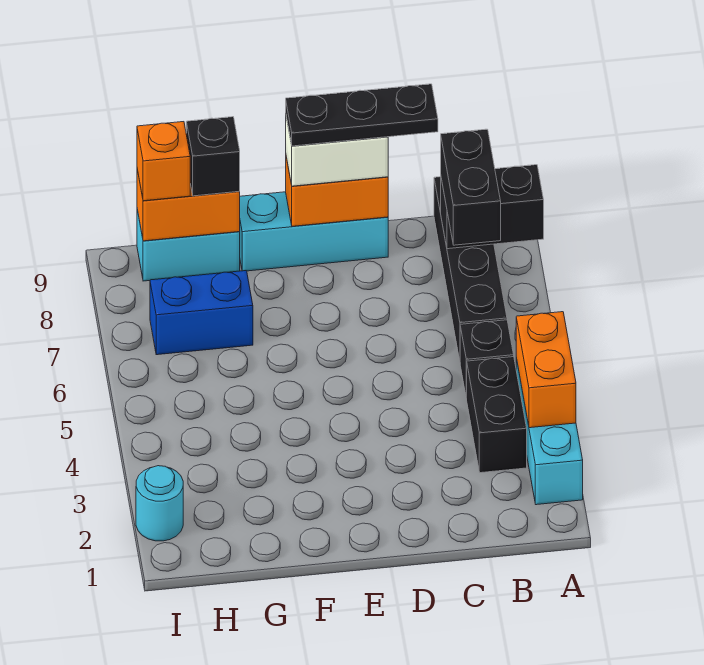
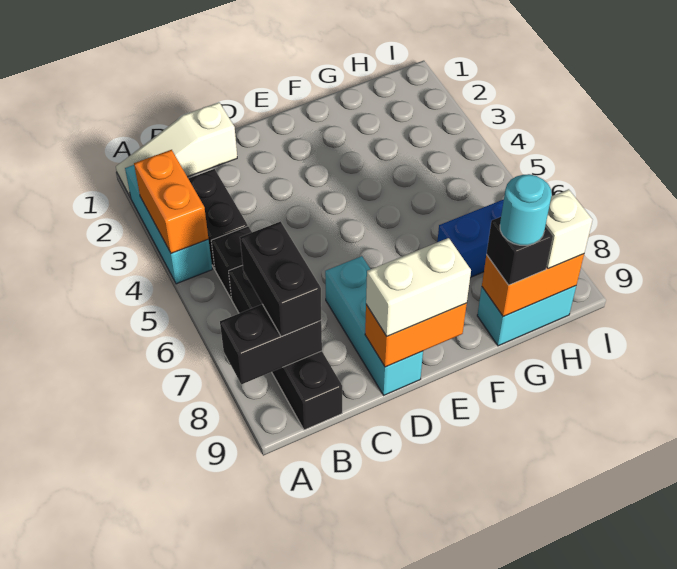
none -> white 1x3 slope [116,102,237,198]
black 1x3 plate [286,84,438,146] -> none
cyan 1x3 brick [240,192,388,271] -> cyan 1x3 brick turned to [325,256,423,395]
orange 1x1 brick [137,122,190,201] -> white 1x1 brick [546,189,593,269]
cyan 1x1 round brick [136,466,183,541] -> cyan 1x1 round brick moved to [500,174,552,245]

